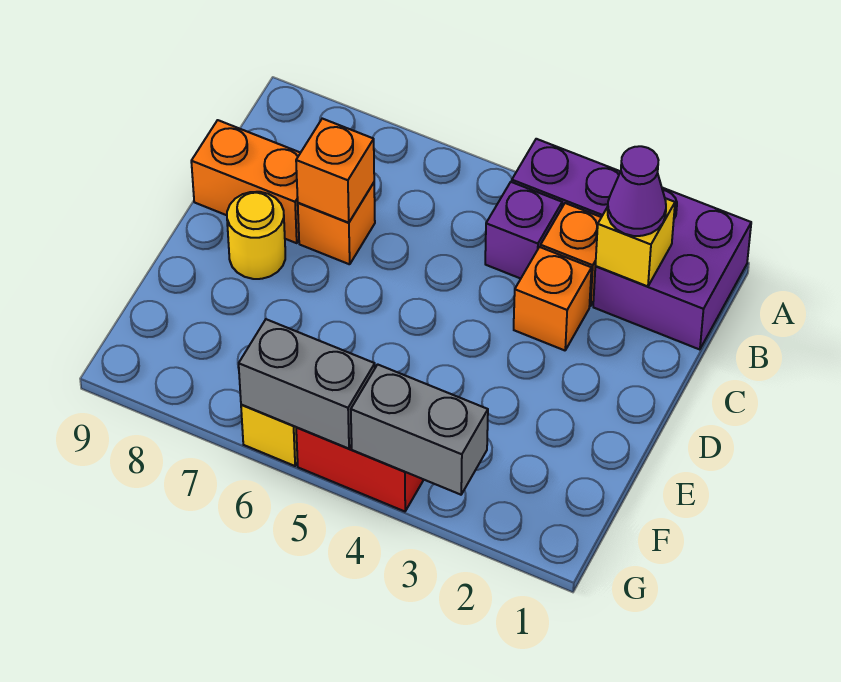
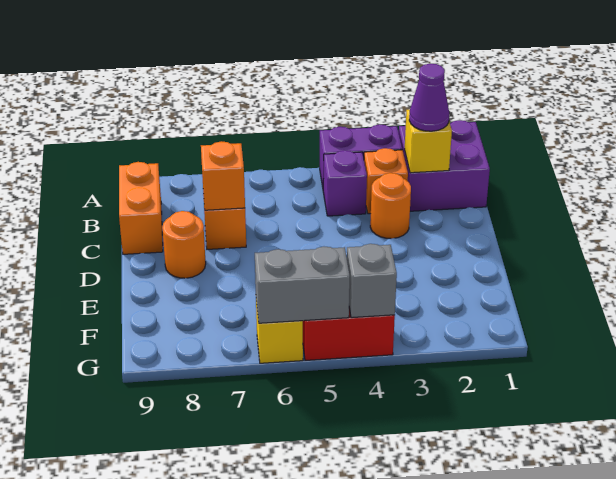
orange 1x1 brick [514,247,592,350] -> orange 1x1 round brick [370,173,411,239]
orange 1x2 brick [191,120,300,243] -> orange 1x2 brick turned to [119,162,163,254]
yellow 1x1 round brick [227,192,285,279] -> orange 1x1 round brick [162,211,206,278]
grey 1x2 brick [351,364,488,495] -> grey 1x1 brick [347,244,397,318]

